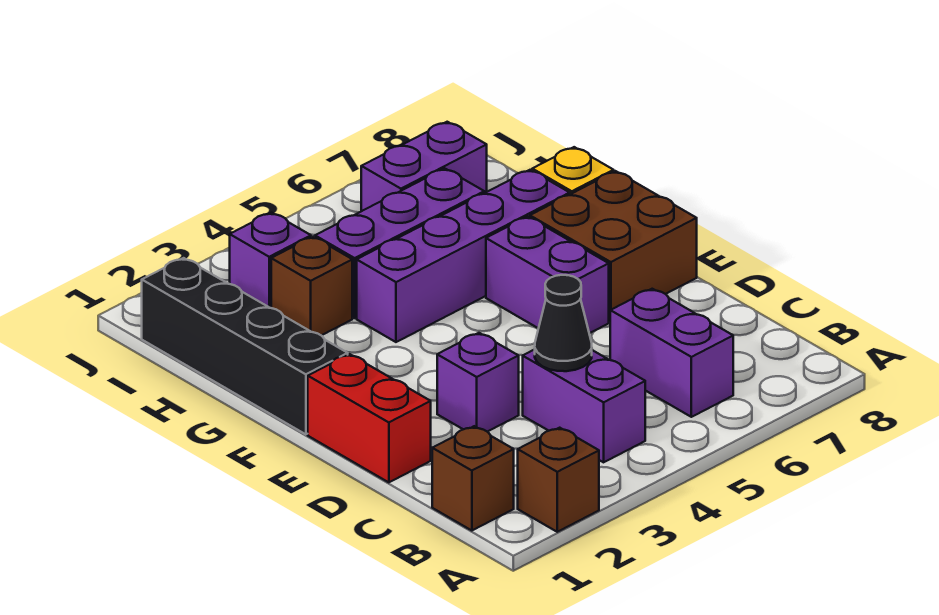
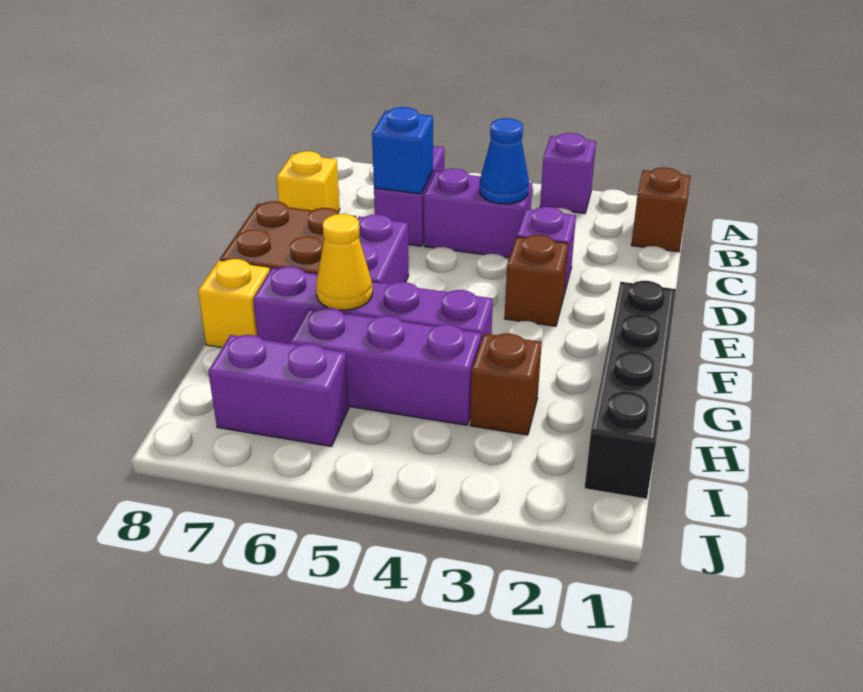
brown 1x1 brick [518,428,599,532] -> brown 1x1 brick moved to [504,235,568,326]
purple 1x2 brick [523,349,645,462] -> purple 1x2 brick turned to [424,169,532,258]
black 1x1 cone [535,275,592,371] -> blue 1x1 cone [479,118,529,204]
none -> blue 1x1 brick [372,107,433,194]
none -> yellow 1x1 brick [276,151,340,212]
red 1x2 brick [308,354,431,482] -> none
none -> yellow 1x1 cone [316,214,373,310]
purple 1x1 brick [230,213,311,308] -> purple 1x1 brick moved to [540,133,596,213]

